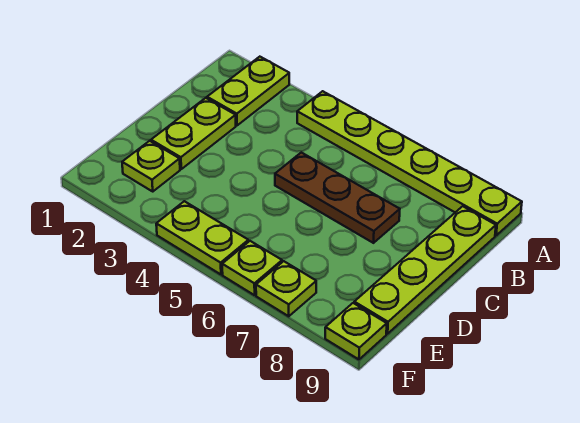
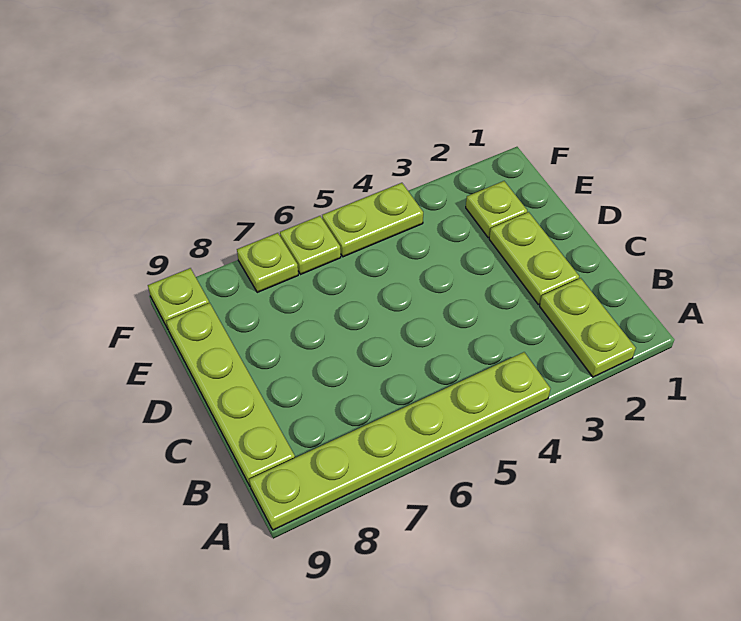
brown 1x3 plate [275,152,400,243] -> none

